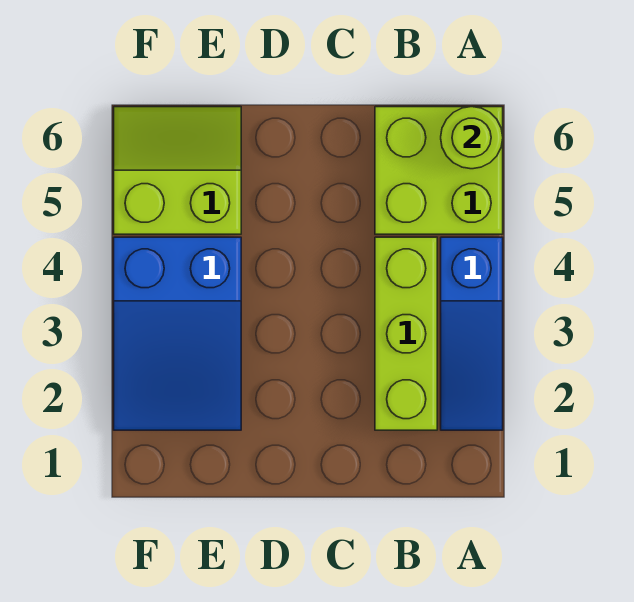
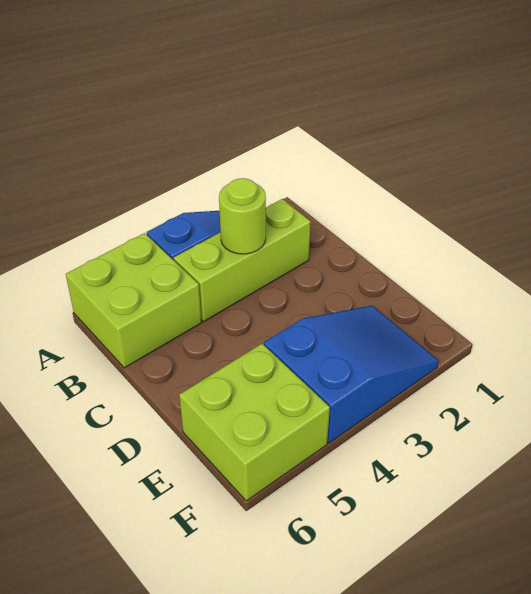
lime 1x1 round brick [441,107,503,169] -> lime 1x1 round brick moved to [219,178,266,254]
lime 2x2 slope [114,107,241,234] -> lime 2x2 brick [179,344,330,501]

